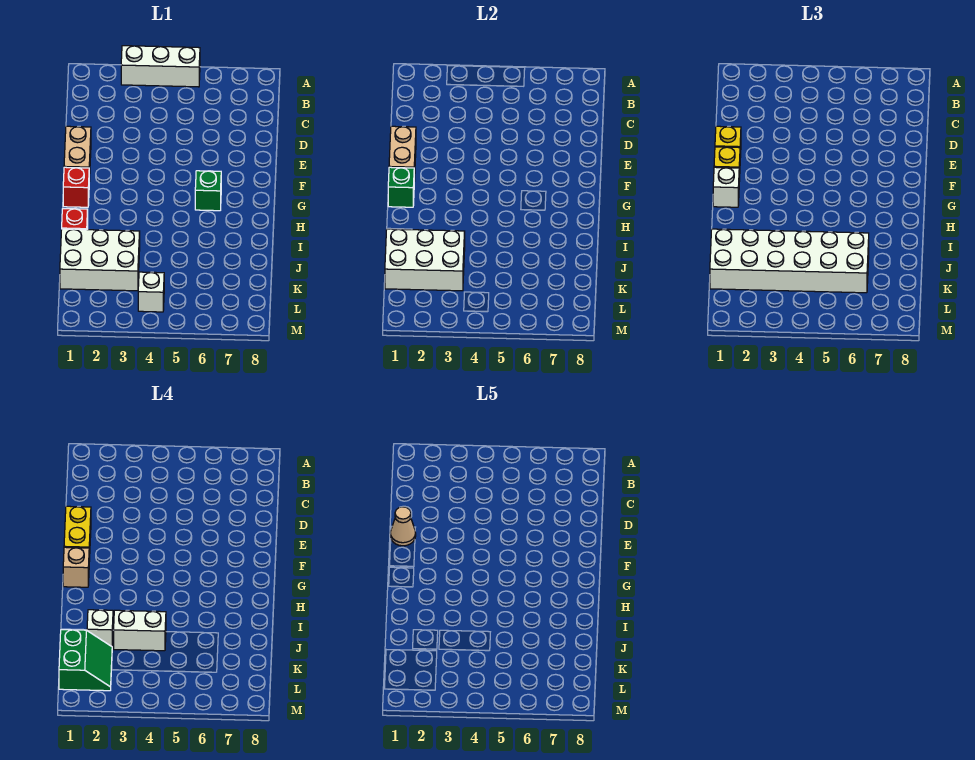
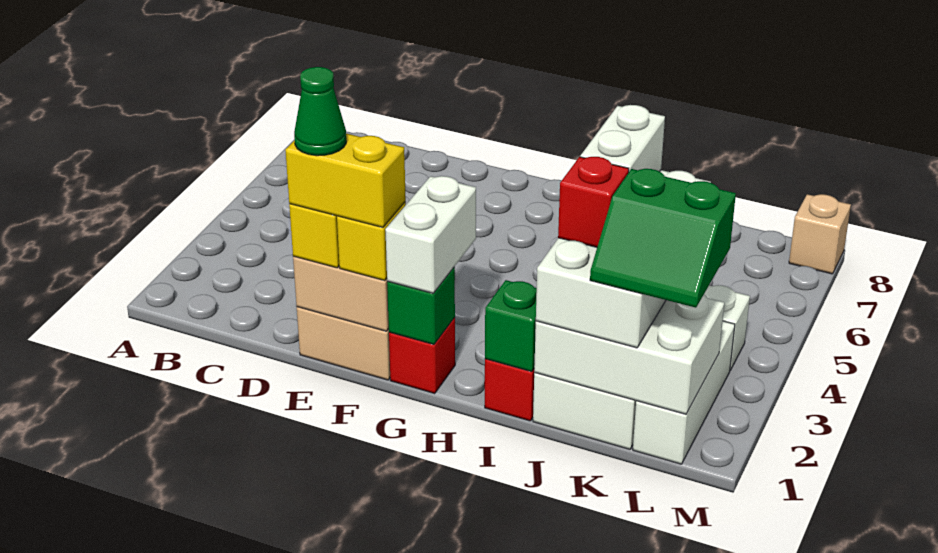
white 1x3 brick [121,46,200,87] -> white 1x3 brick moved to [633,321,735,464]
tan 1x1 cone [390,507,416,546] -> green 1x1 cone [294,67,346,156]
white 1x1 brick [713,167,739,207] -> white 1x2 brick [385,176,476,293]
tan 1x1 brick [63,547,89,587] -> tan 1x1 brick moved to [789,194,851,274]
green 1x1 brick [195,171,221,211] -> green 1x1 brick moved to [485,280,537,372]
white 2x3 brick [385,229,465,291] -> white 2x3 brick turned to [534,295,724,414]
white 2x6 brick [710,229,869,293] -> white 2x4 brick [536,170,711,348]
white 1x1 brick [87,610,113,646] -> red 1x1 brick [558,157,629,247]
green 2x2 slope [59,630,112,691] -> green 2x2 slope turned to [590,169,736,308]

